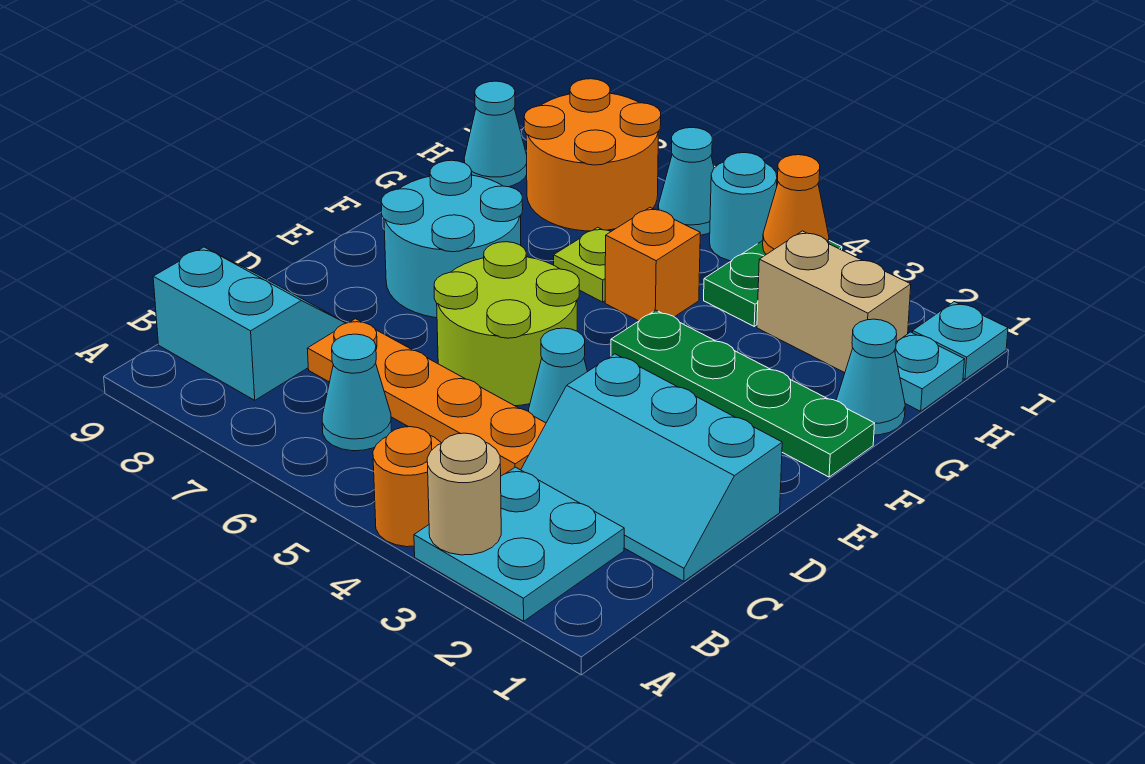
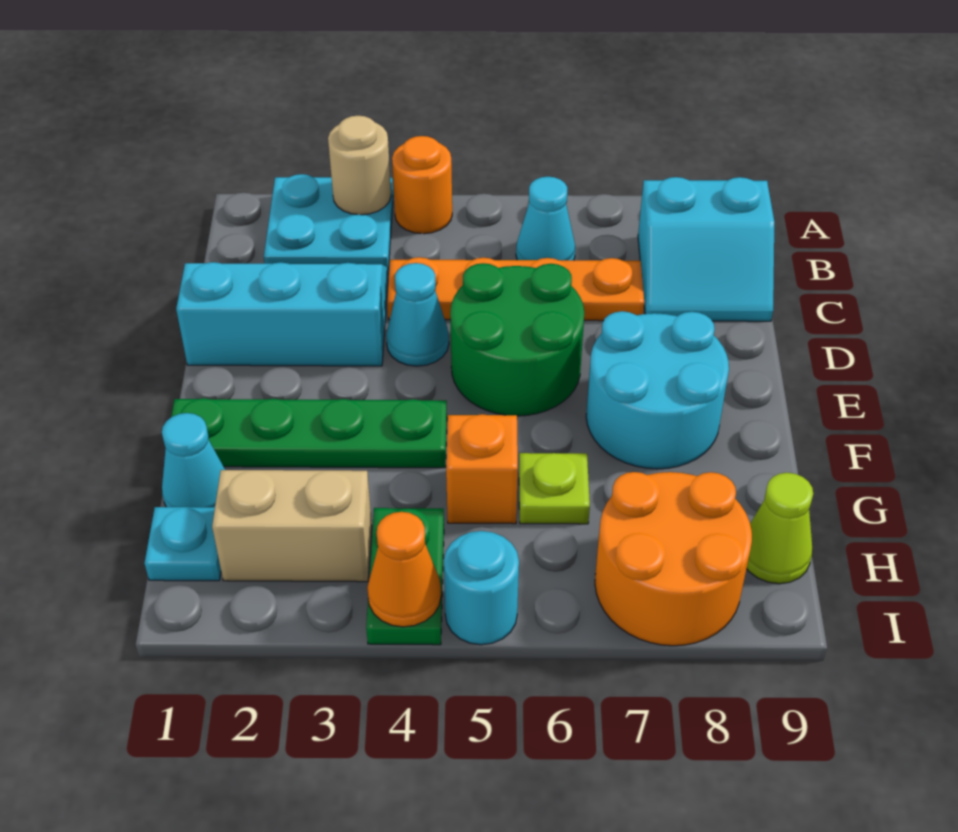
lime 2x2 round brick [434,242,579,406] -> green 2x2 round brick [450,263,584,416]
cyan 1x1 cone [464,81,527,187] -> lime 1x1 cone [747,473,813,584]
cyan 1x1 plate [913,302,1008,379] -> none
cyan 1x1 cone [658,127,714,235] -> none

